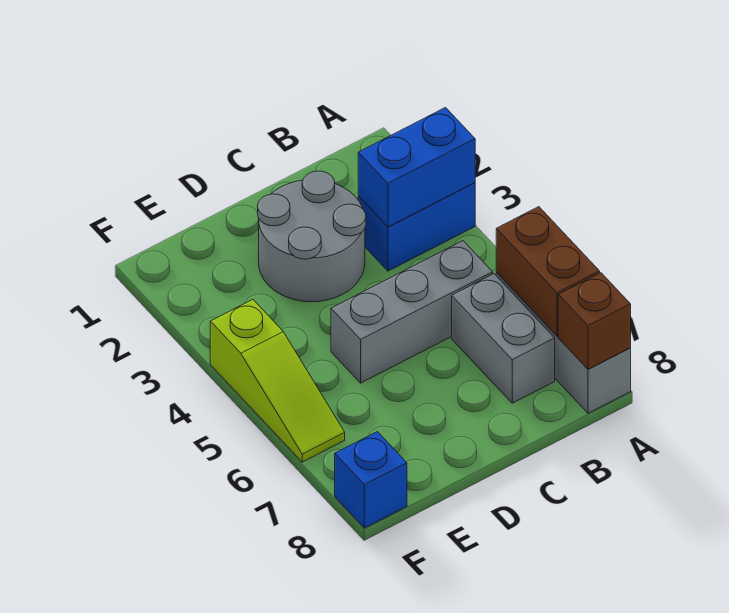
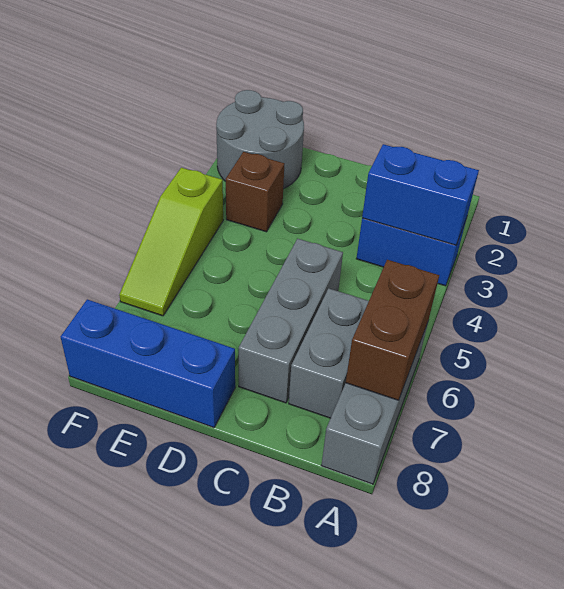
brown 1x1 brick [558,273,631,369] -> brown 1x1 brick moved to [226,152,284,232]
grey 1x3 brick [331,241,493,383] -> grey 1x3 brick turned to [239,239,343,403]
grey 2x2 round brick [258,171,366,302] -> grey 2x2 round brick moved to [216,90,304,189]
blue 1x1 brick [335,432,407,528] -> blue 1x3 brick [61,299,235,428]

